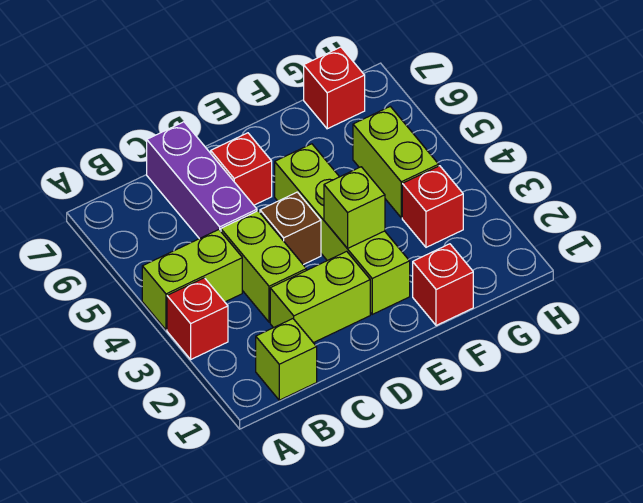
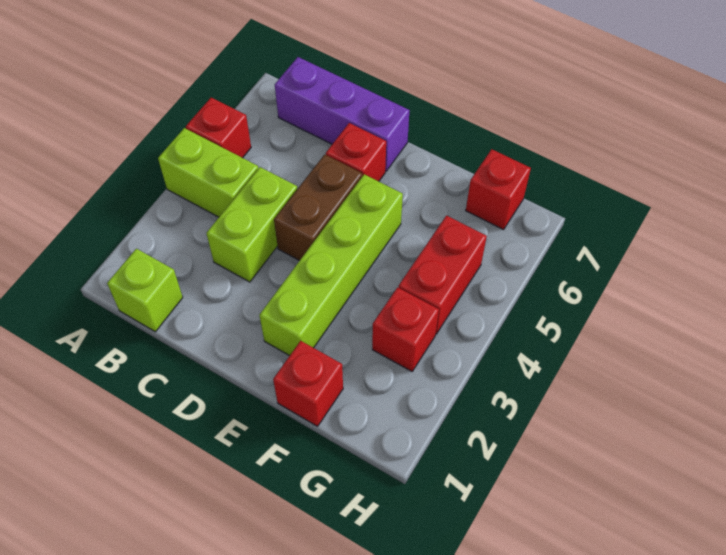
red 1x1 brick [167,278,228,359] -> red 1x1 brick moved to [186,98,251,158]
lime 1x2 brick [270,251,370,343] -> none
purple 1x3 brick [147,122,257,239] -> purple 1x3 brick turned to [275,57,410,171]
brown 1x1 brick [260,192,321,265] -> brown 1x2 brick [274,154,362,261]
lime 1x1 brick [324,167,385,249] -> none
lime 1x2 brick [353,106,439,218] -> red 1x2 brick [399,216,487,334]

